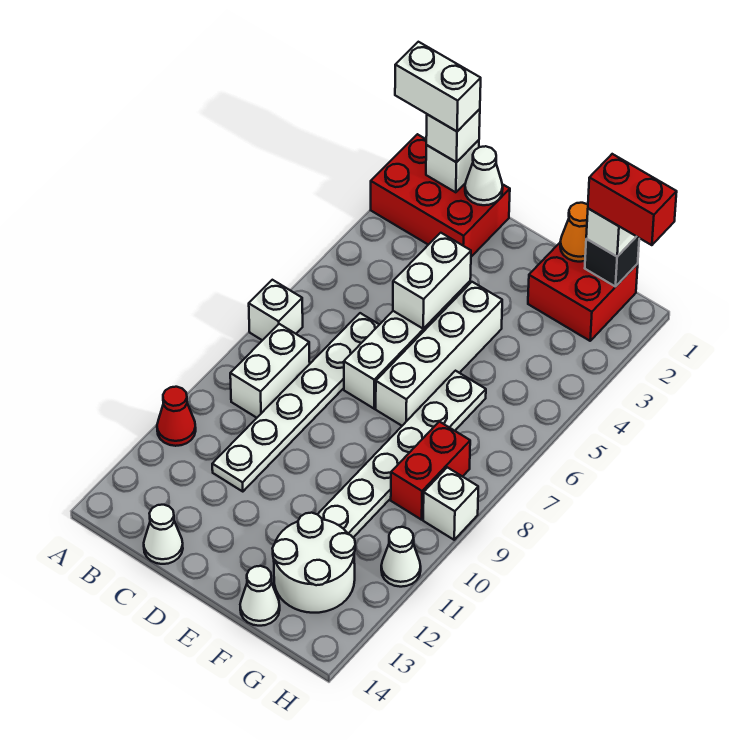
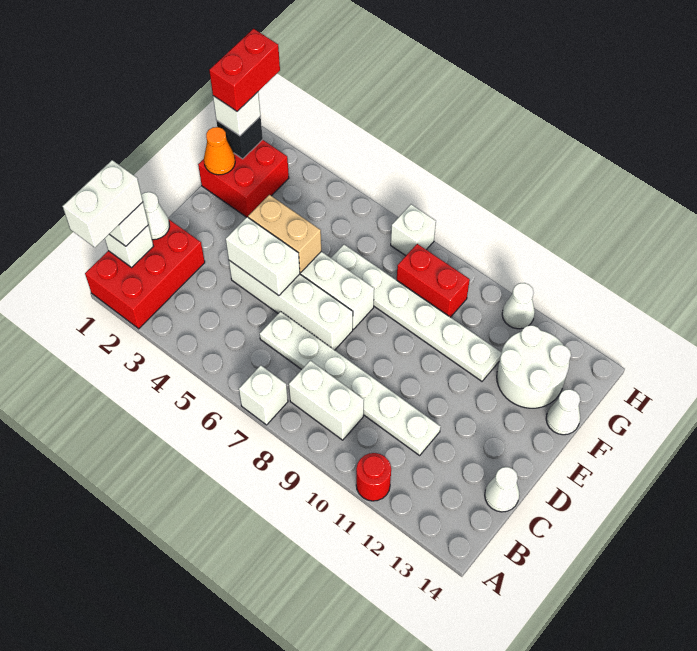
red 1x1 cone [157,387,196,446] -> red 1x1 round brick [356,453,391,501]
none -> tan 1x2 brick [248,195,321,273]
white 1x1 brick [423,467,478,540] -> white 1x1 brick moved to [391,204,436,256]

